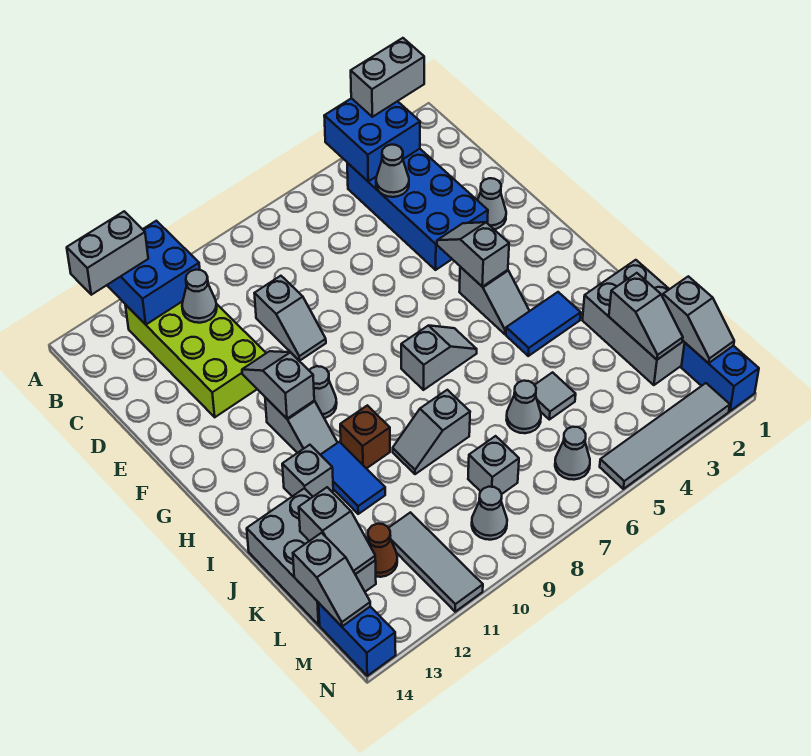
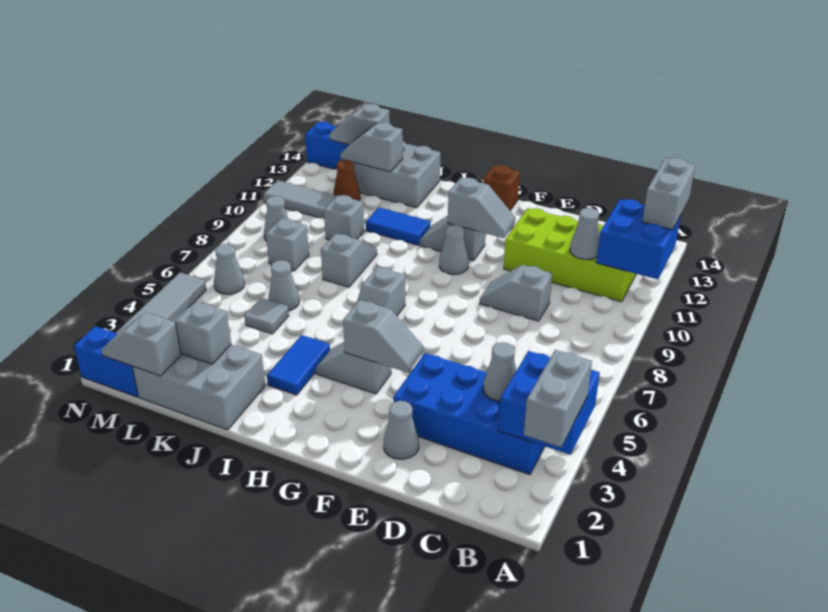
brown 1x1 brick [340,405,390,469] -> brown 1x1 brick moved to [483,165,520,210]
grey 1x1 brick [282,445,333,497] -> grey 1x1 brick moved to [324,195,364,240]

